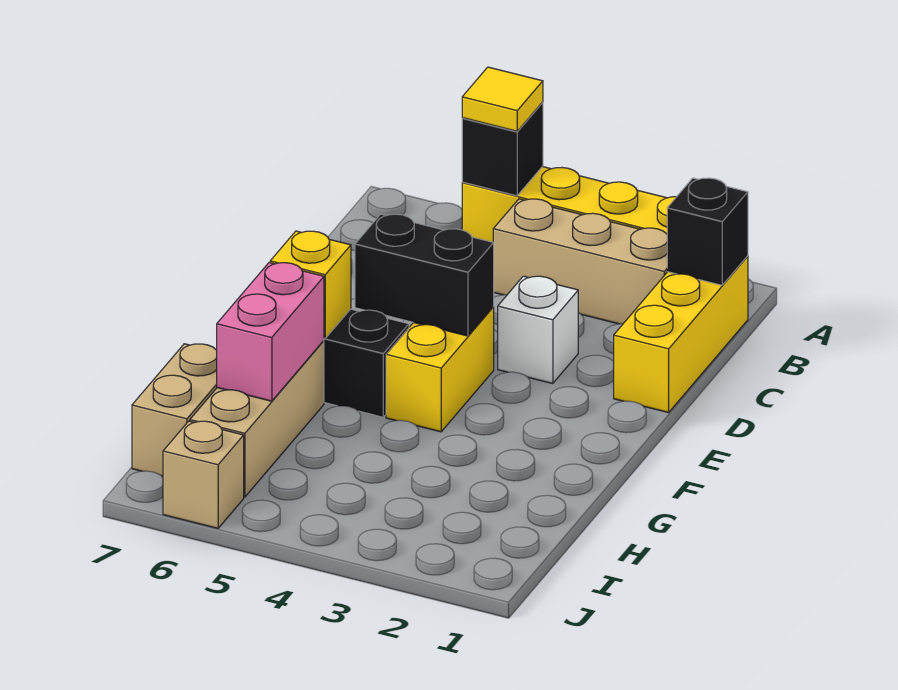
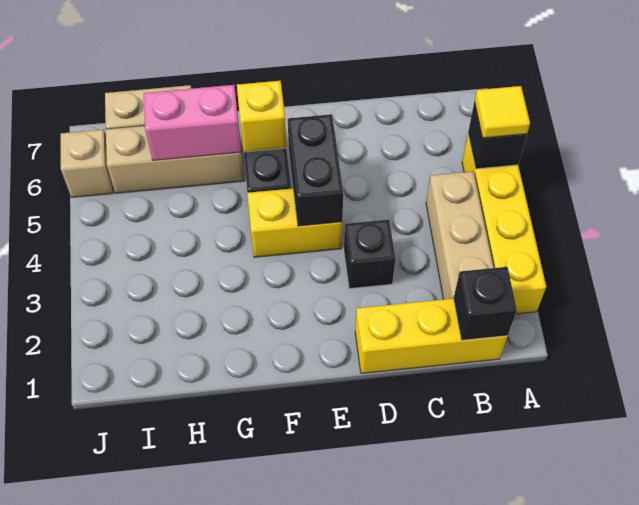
white 1x1 brick [498,276,578,384] -> black 1x1 brick [344,220,396,289]

